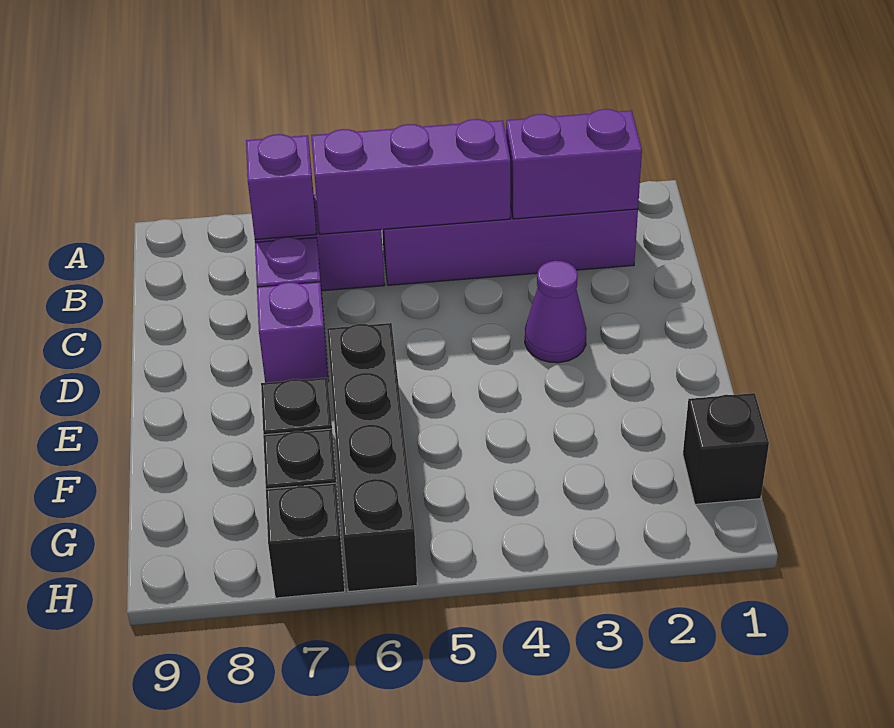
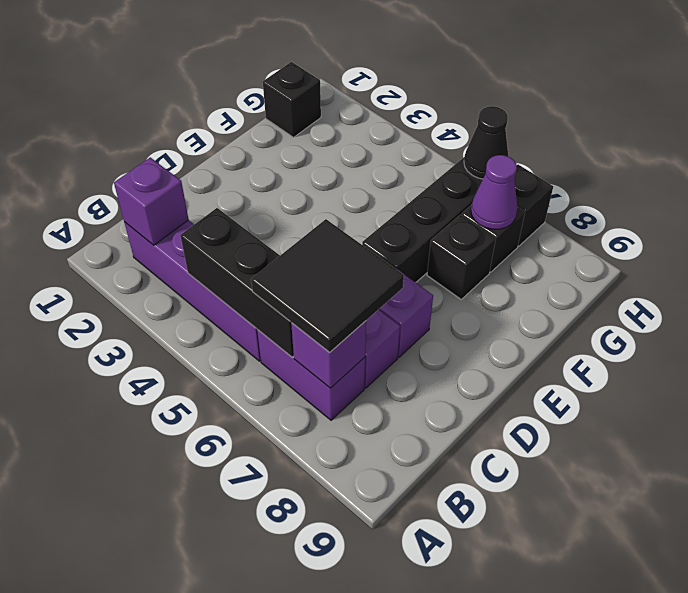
purple 1x2 brick [506,109,642,219] -> purple 1x1 brick [114,157,189,245]
purple 1x3 brick [311,119,510,234] -> black 1x3 brick [180,208,294,357]
none -> black 2x2 tile [251,219,404,352]
purple 1x1 cone [525,261,587,363] -> purple 1x1 cone moved to [471,155,517,229]
none -> black 1x1 cone [464,106,508,179]

